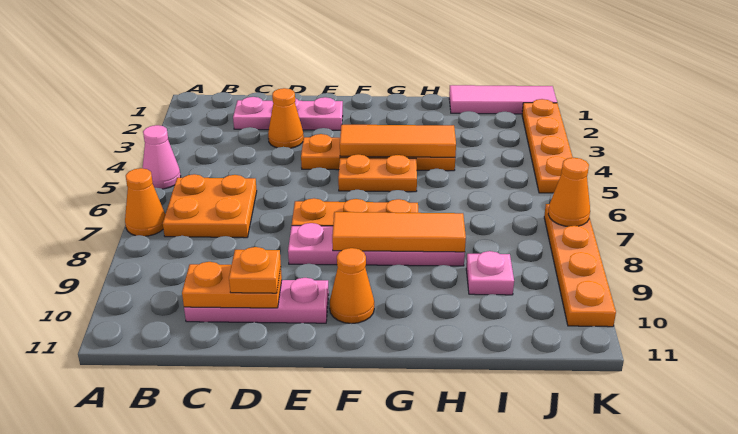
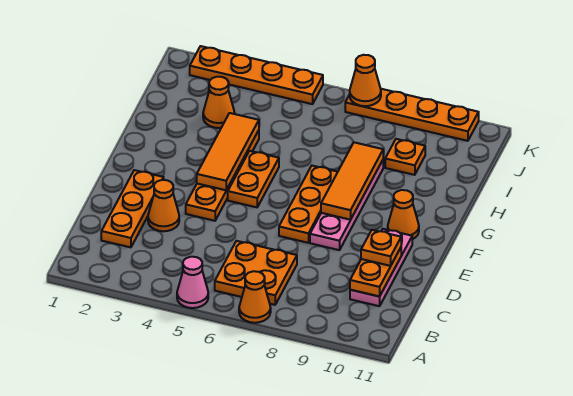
pink 1x3 plate [233,97,343,130] -> orange 1x3 plate [101,170,164,247]
pink 1x3 tile [449,85,557,114] -> none
none -> orange 1x1 cone [203,77,235,128]
pink 1x1 plate [466,251,514,295] -> orange 1x1 plate [385,139,425,175]

